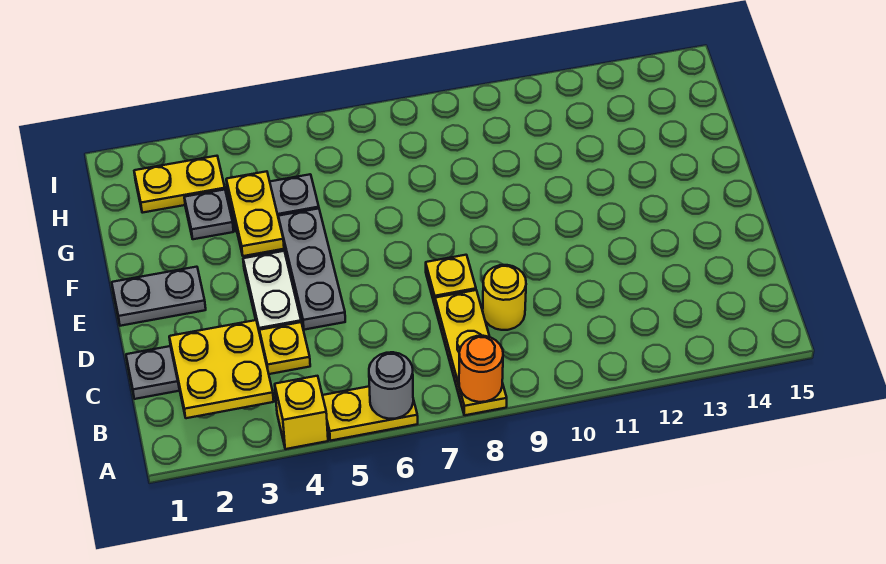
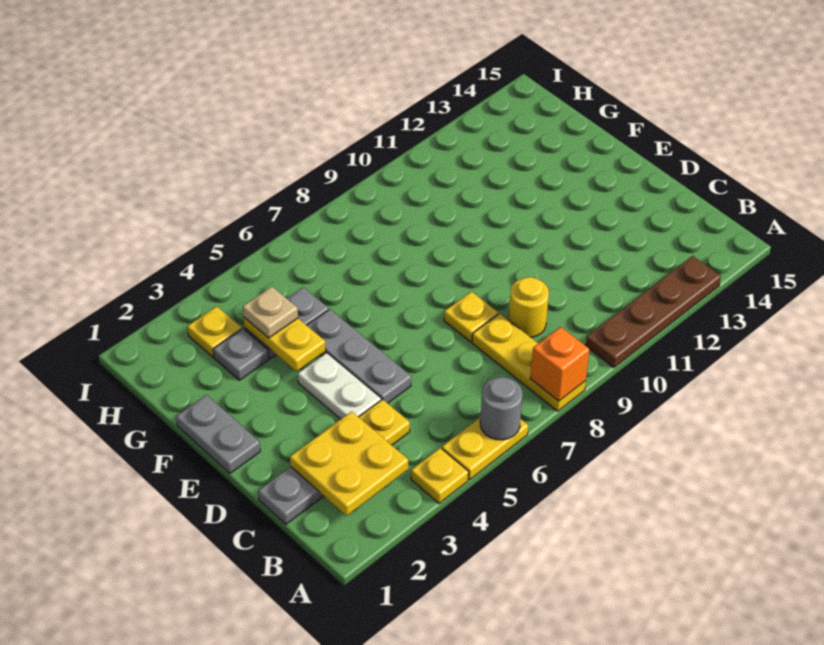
yellow 1x1 brick [275,376,328,449] -> yellow 1x1 plate [411,448,469,503]
orange 1x1 round brick [459,336,503,402] -> orange 1x1 brick [530,327,589,401]
none -> brown 1x4 plate [586,256,721,368]
grey 1x2 plate [112,267,206,326] -> grey 1x2 plate turned to [176,395,260,473]
none -> tan 1x1 plate [243,287,298,338]
yellow 1x2 plate [134,156,225,213] -> yellow 1x1 plate [187,306,242,357]

